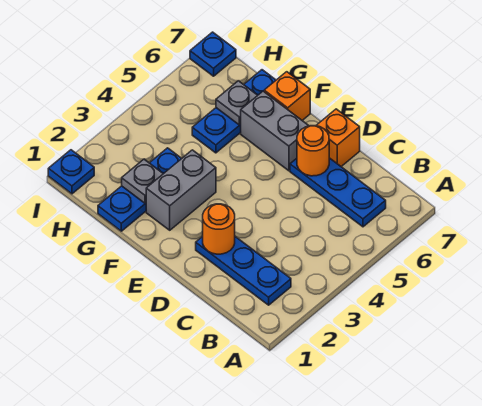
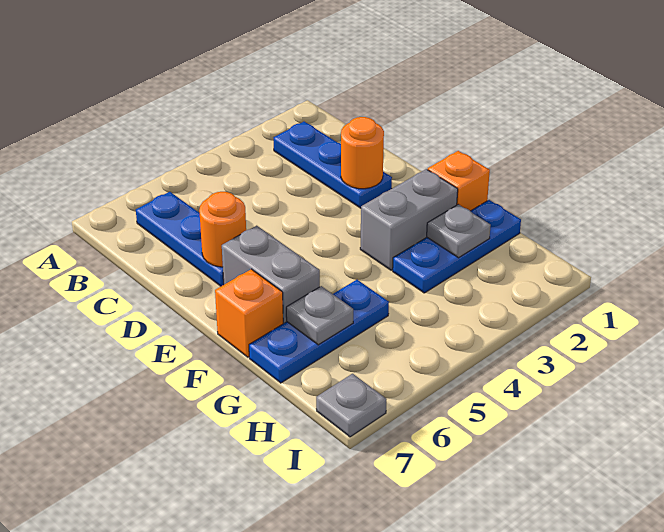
orange 1x1 brick [316,109,360,166] -> orange 1x1 brick moved to [428,151,490,211]
blue 1x1 plate [48,150,94,194] -> none
blue 1x1 plate [190,32,236,76] -> grey 1x1 plate [316,374,387,437]

